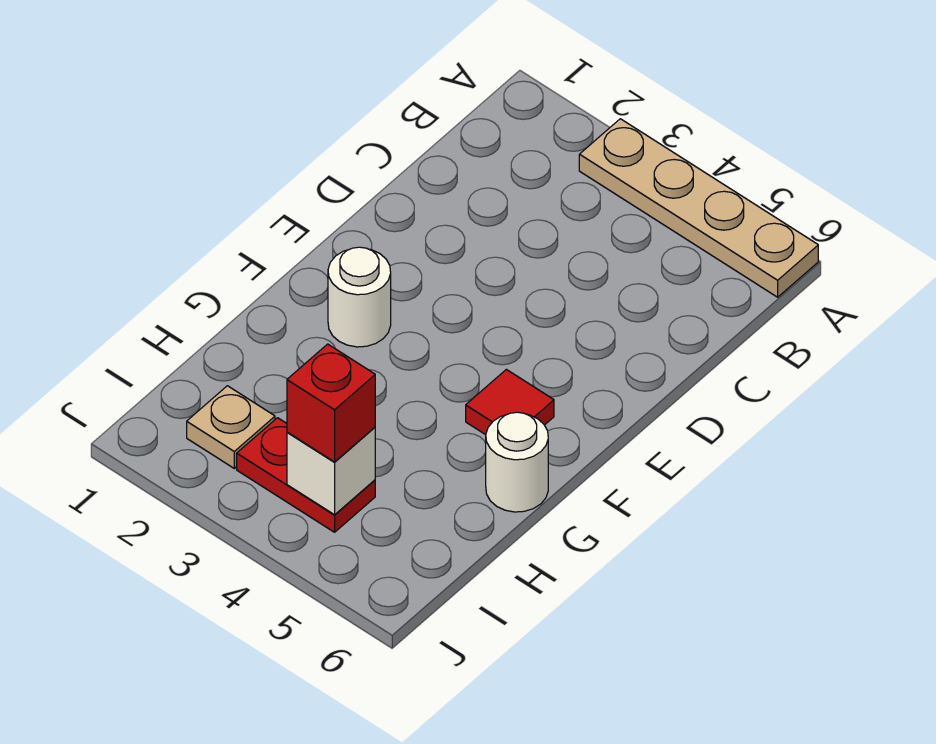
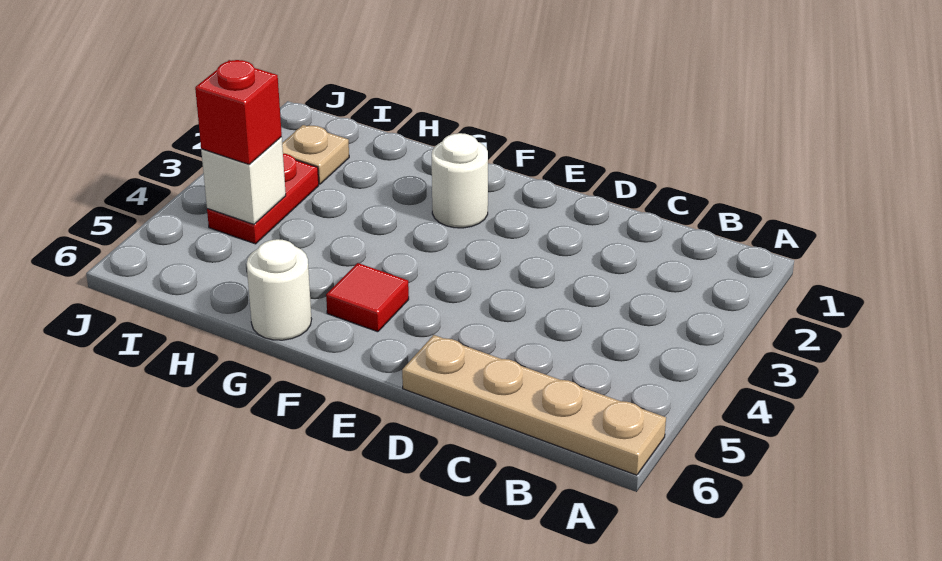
tan 1x4 plate [579,119,818,297] -> tan 1x4 plate turned to [402,335,666,475]

